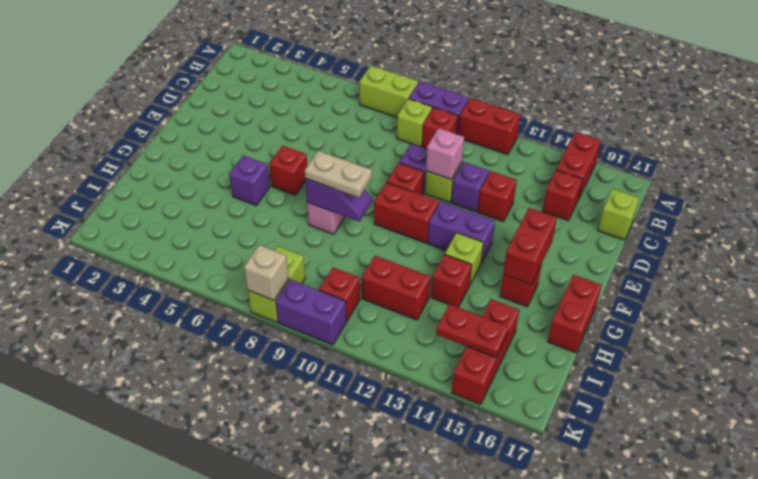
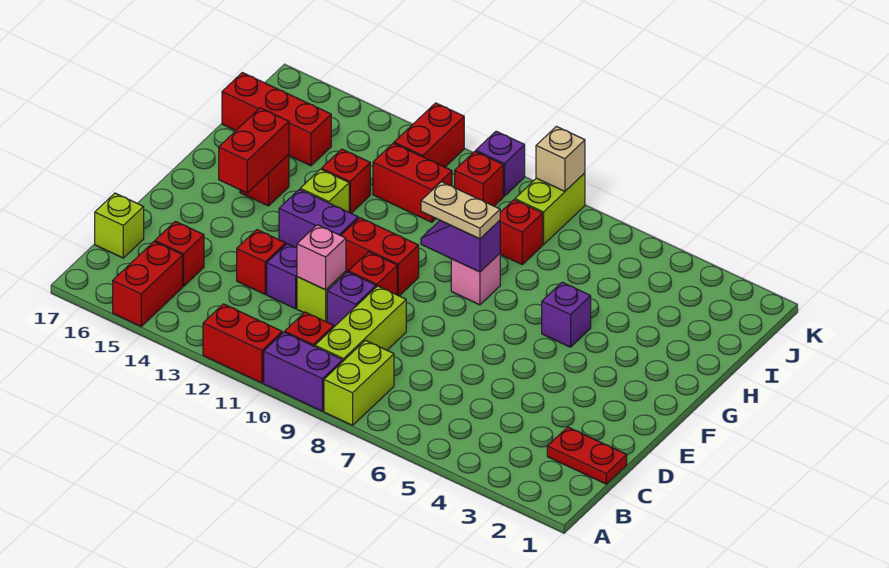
lime 1x2 brick [359,66,418,117] -> lime 1x2 brick turned to [324,340,394,425]
lime 1x1 brick [397,99,432,147] -> lime 1x3 brick [315,286,406,361]
red 1x1 brick [269,146,307,195] -> red 1x1 brick moved to [500,200,543,264]
red 1x2 brick [548,275,602,353] -> red 1x2 brick moved to [394,103,464,167]
red 1x3 brick [452,299,519,405] -> red 1x3 brick turned to [222,73,331,166]
red 1x2 plate [436,304,509,358] -> red 1x2 plate moved to [547,427,627,484]
purple 1x2 brick [276,279,346,345] -> purple 1x1 brick [476,131,525,196]

